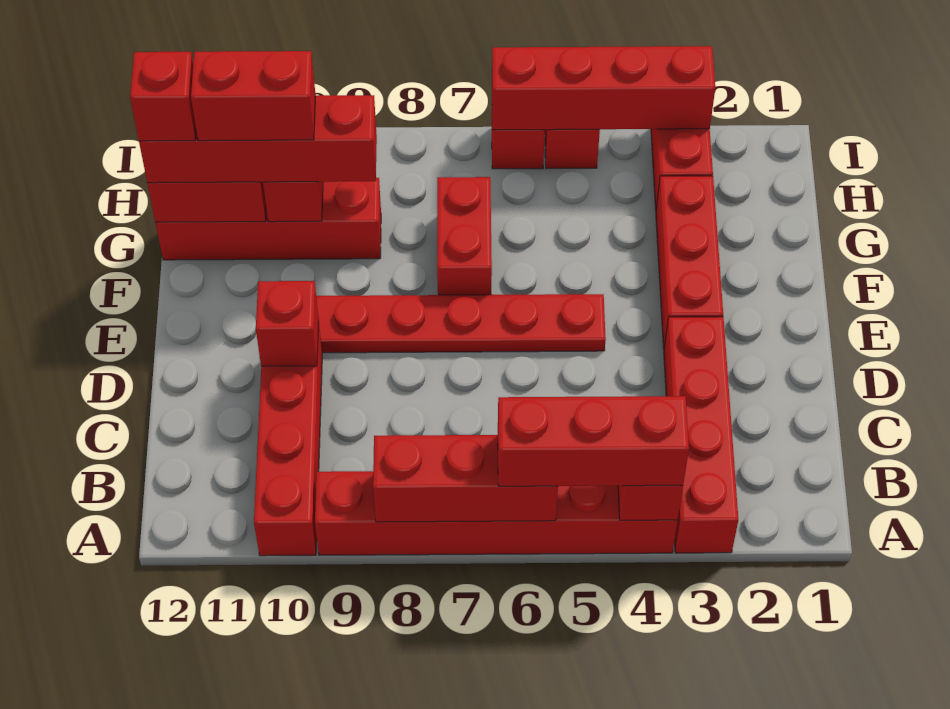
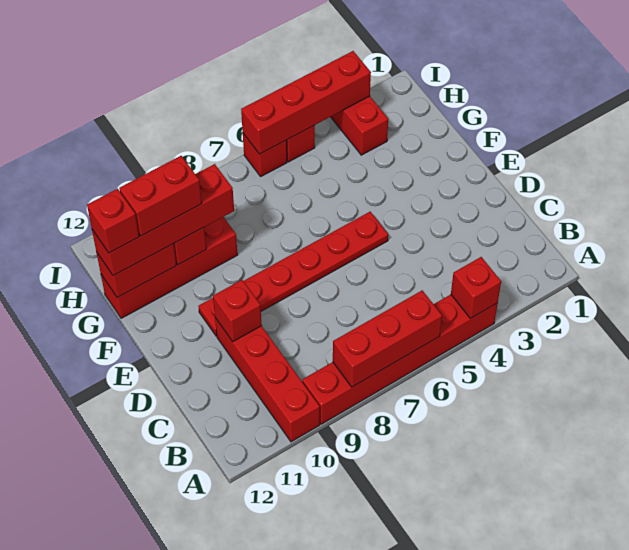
red 1x4 brick [664,317,738,553] -> none
red 1x3 brick [498,396,689,486] -> none
red 1x3 brick [656,176,723,348] -> none
red 1x2 brick [437,177,492,295] -> none

